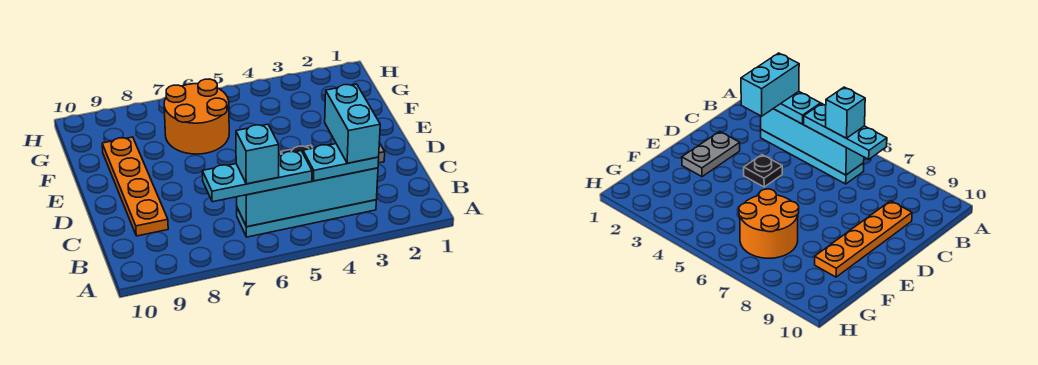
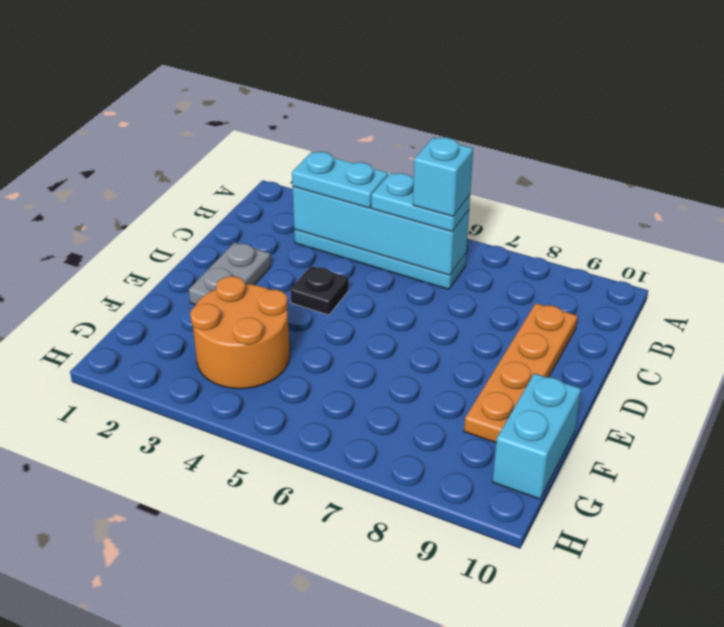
cyan 1x2 brick [325,84,380,163] -> cyan 1x2 brick moved to [493,373,581,499]
cyan 1x3 plate [202,151,312,202] -> cyan 1x2 plate [371,173,470,232]
orange 2x2 round brick [164,79,229,154] -> orange 2x2 round brick moved to [190,276,290,389]

